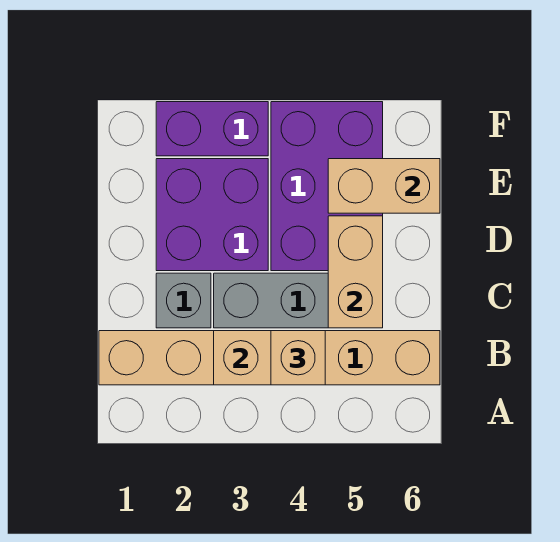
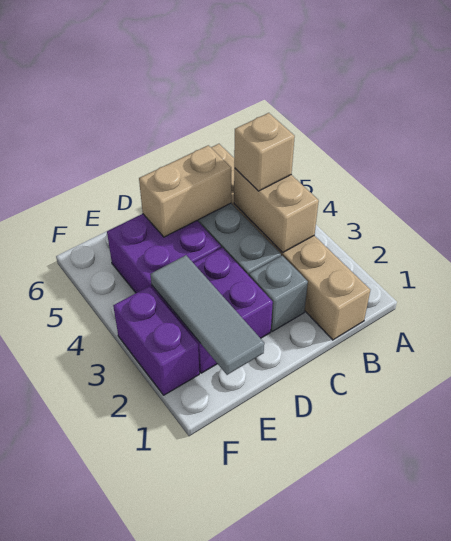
purple 2x3 brick [271,102,383,271] -> purple 2x2 brick [107,214,221,293]
none -> grey 1x3 tile [150,255,264,375]
tan 1x2 brick [328,159,440,213] -> none

